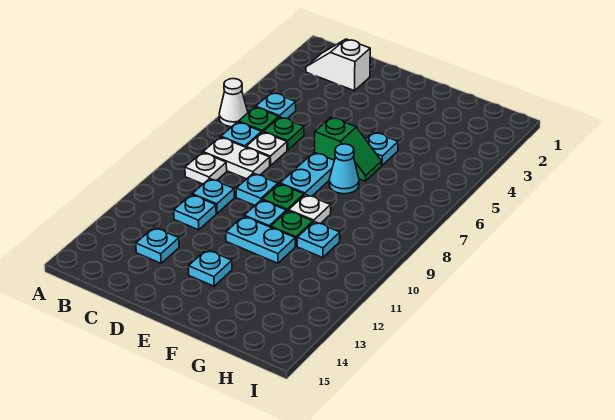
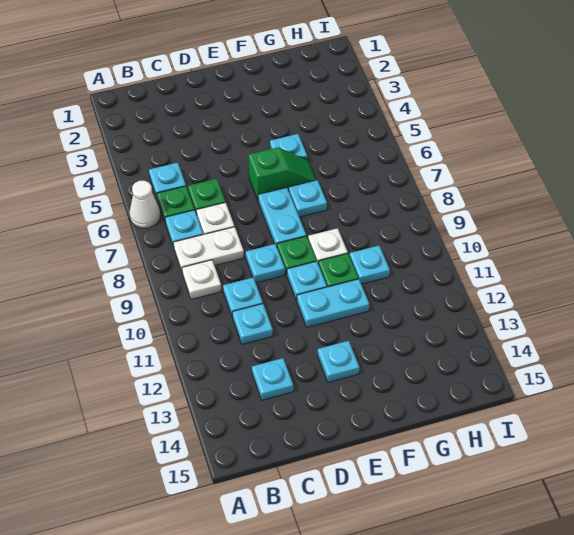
white 1x2 slope [306,39,370,91] -> none
cyan 1x1 cone [329,144,359,194] -> cyan 1x1 plate [289,180,327,217]

